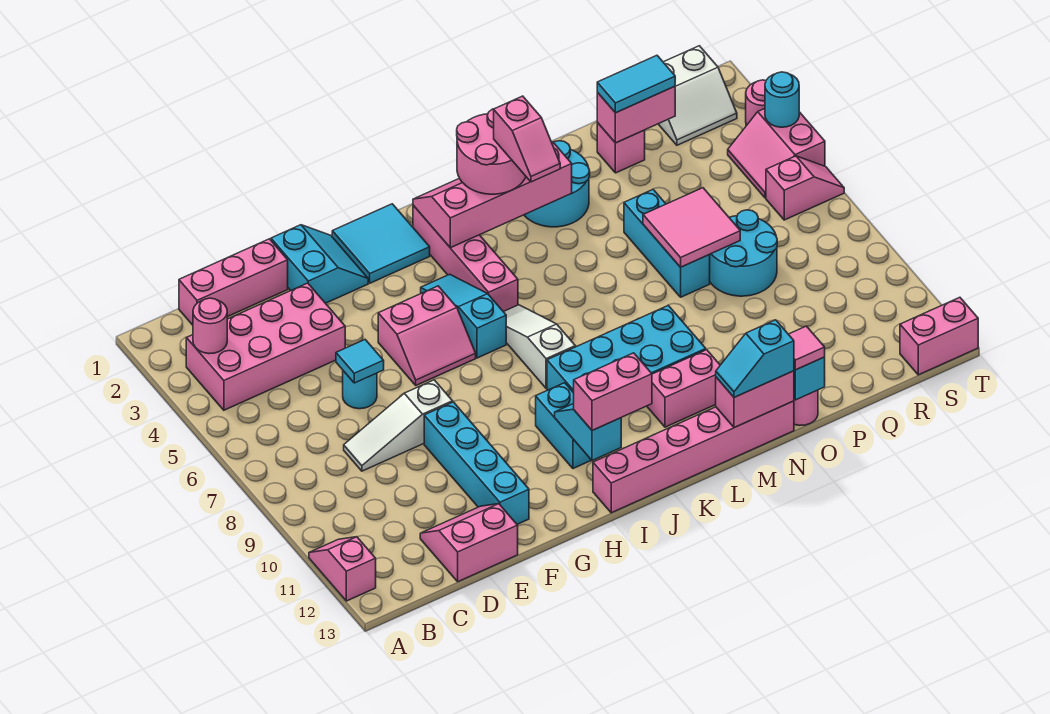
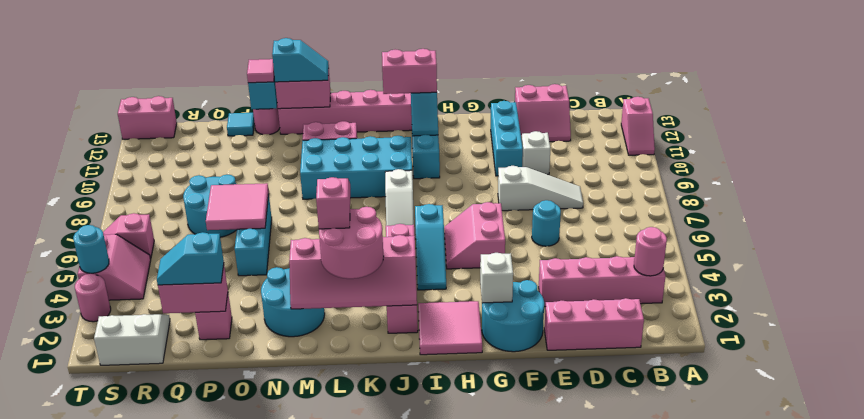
pink 2x4 brick [186,283,345,410] -> pink 1x4 brick [539,256,666,307]
cyan 1x1 tile [336,340,384,383] -> cyan 1x1 tile moved to [227,113,254,136]
none -> white 1x1 brick [522,131,550,175]
cyan 2x2 slope [271,225,368,303] -> cyan 2x2 round brick [482,280,544,352]
cyan 1x4 brick [424,402,529,524] -> cyan 1x3 brick [491,101,523,176]
none -> white 1x1 brick [480,253,513,303]
pink 2x2 slope [378,286,476,385] -> pink 2x2 slope turned to [444,202,505,269]
cyan 2x2 tile [332,204,430,283] -> pink 2x2 tile [418,301,482,355]
cyan 1x2 tile [597,55,675,113] -> cyan 1x2 slope [157,232,224,285]

